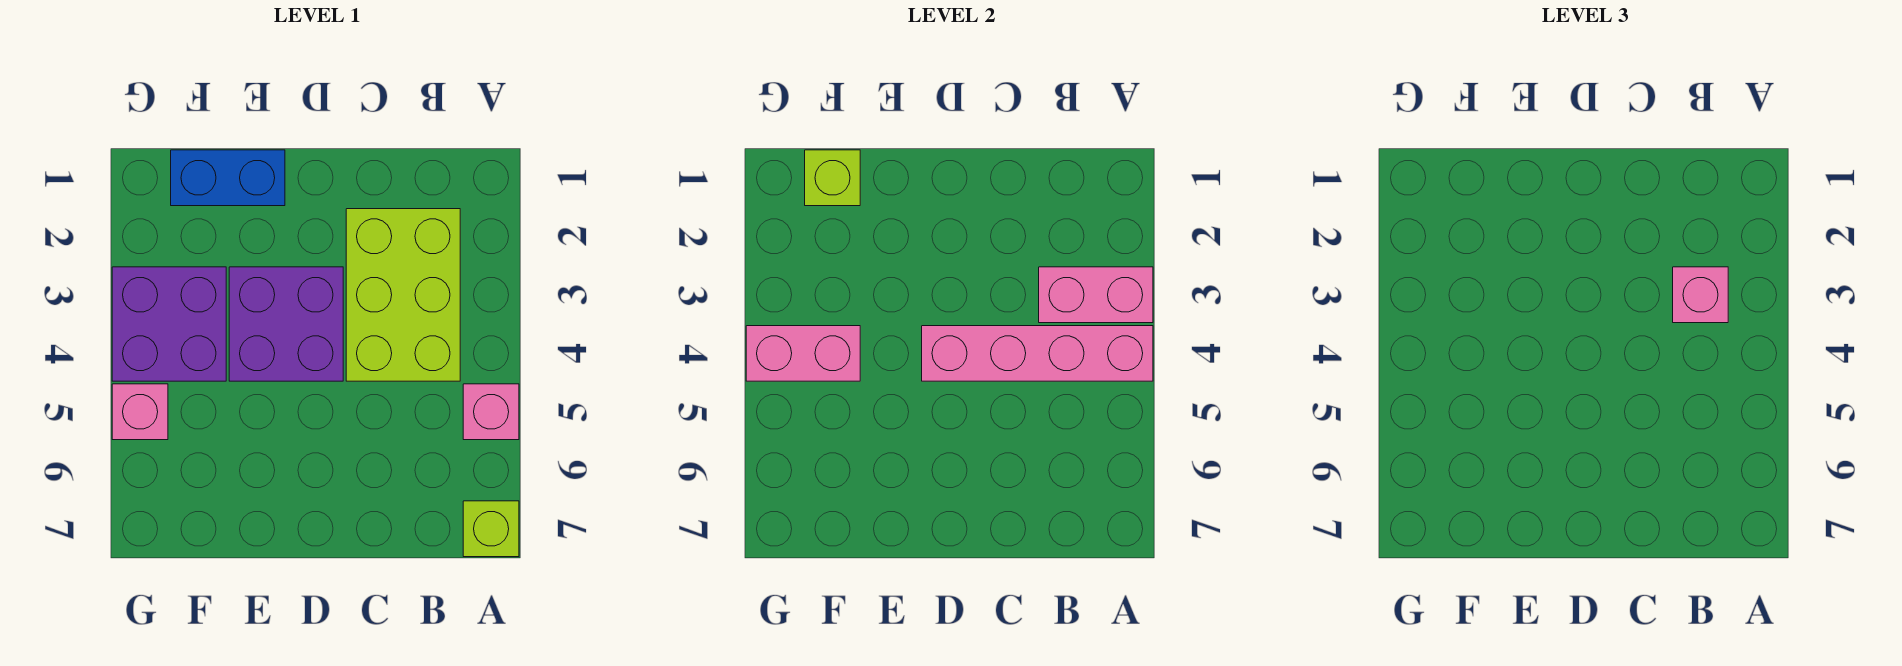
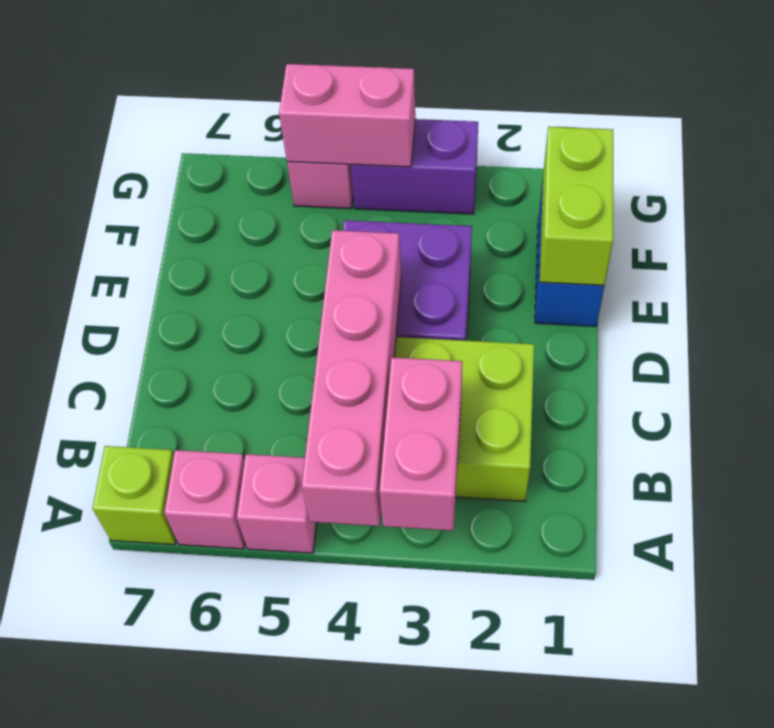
pink 1x1 brick [1673,267,1728,323] -> pink 1x1 brick moved to [164,450,245,549]
lime 1x1 brick [805,150,860,206] -> lime 1x2 brick [540,127,613,285]
purple 2x2 brick [112,267,226,381] -> purple 1x2 brick [350,119,478,214]
pink 1x2 brick [746,326,860,381] -> pink 1x2 brick turned to [279,64,415,167]

